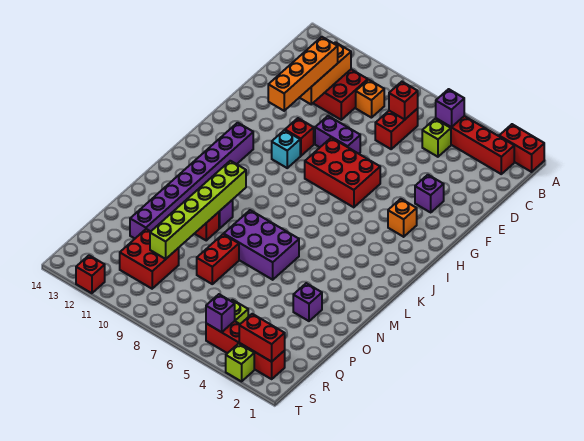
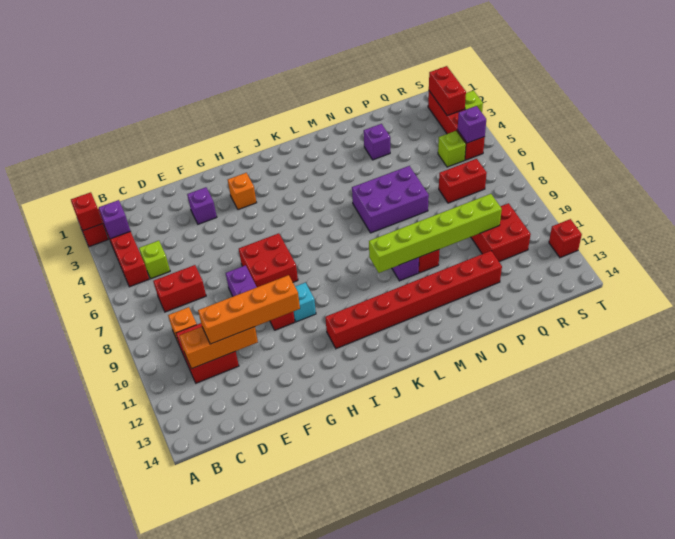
purple 1x1 brick [436,89,464,127] -> purple 1x1 brick moved to [99,200,130,239]
red 1x1 brick [389,82,418,119] -> red 1x1 brick moved to [71,192,103,231]
red 2x3 brick [305,138,380,207] -> red 2x2 brick [239,233,298,287]
purple 1x8 brick [130,123,253,238] -> red 1x8 brick [325,251,502,349]
purple 2x3 brick [224,210,299,280] -> purple 2x3 brick turned to [352,166,429,233]
red 1x2 brick [197,234,239,284] -> red 1x2 brick moved to [439,159,487,203]

